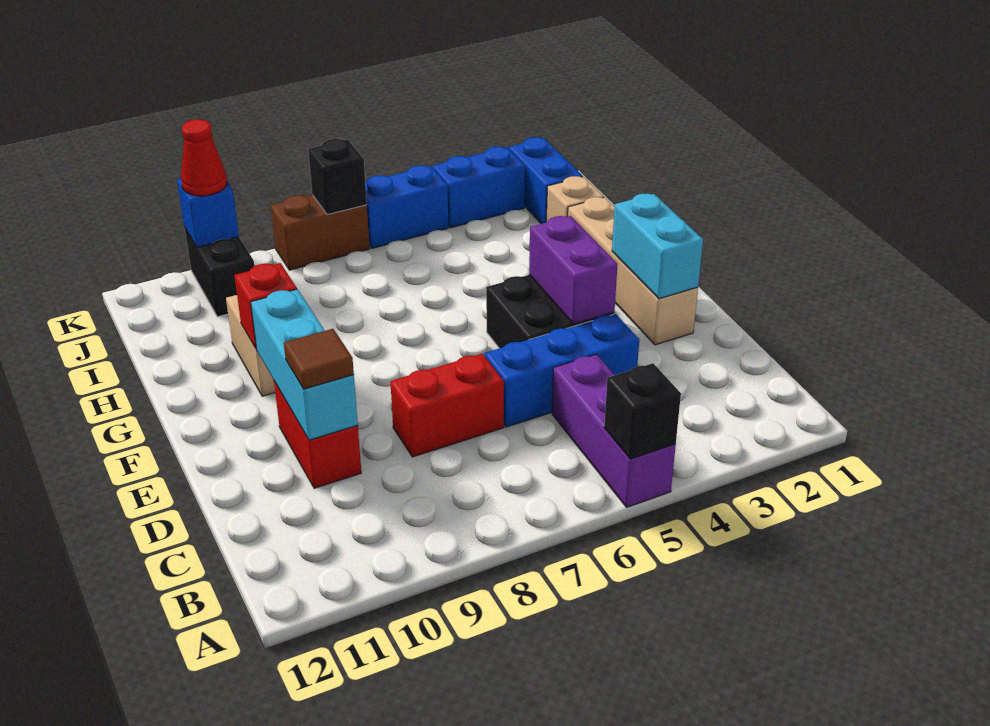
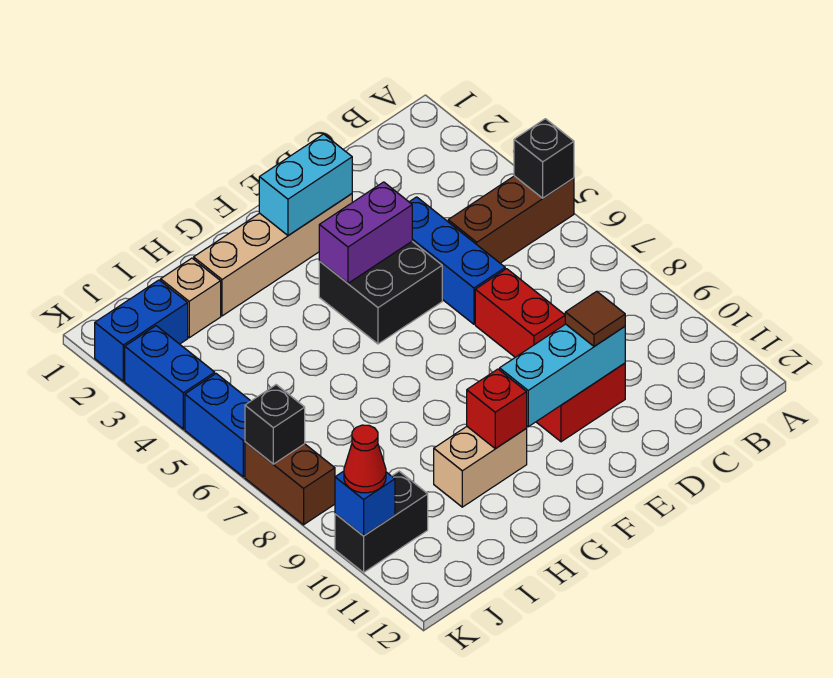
purple 1x3 brick [552,354,676,507] -> brown 1x3 brick [448,176,574,263]

